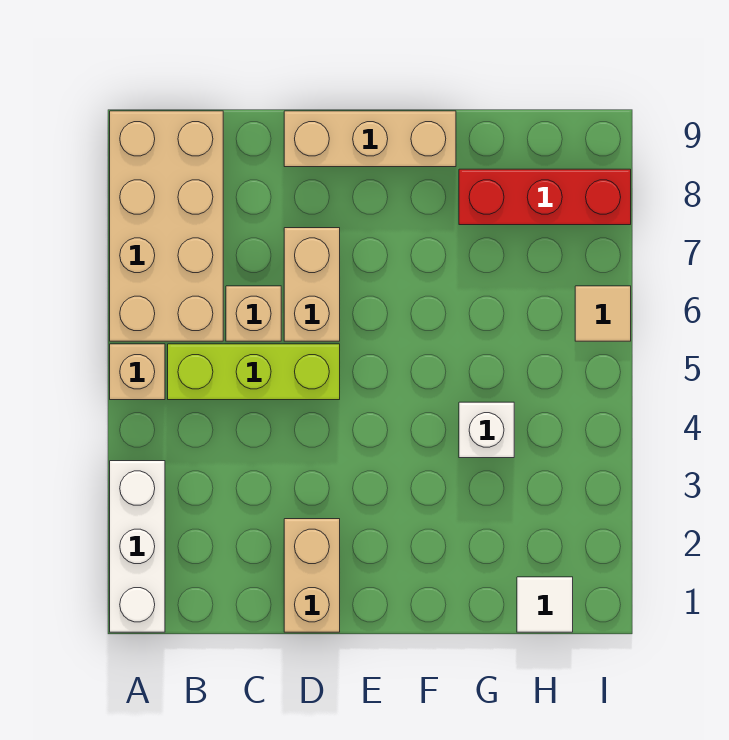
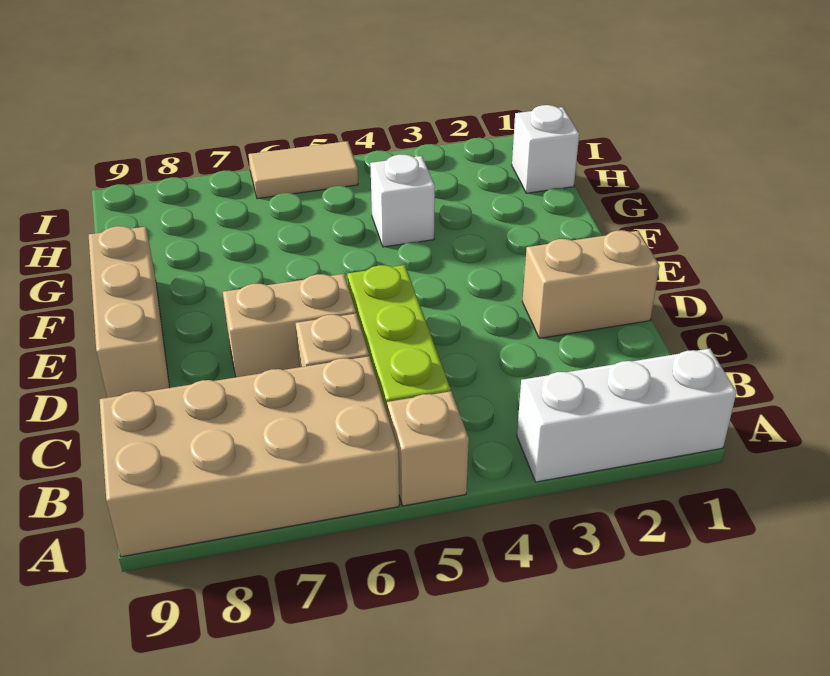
red 1x3 brick [459,169,631,225] -> none
white 1x1 tile [517,577,573,632] -> white 1x1 brick [512,105,579,193]
tan 1x1 tile [575,286,631,341] -> tan 1x2 tile [248,141,358,199]

